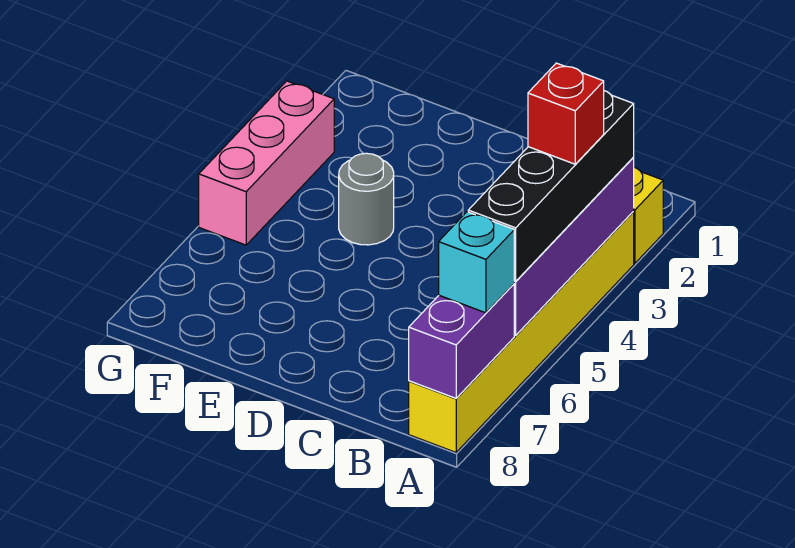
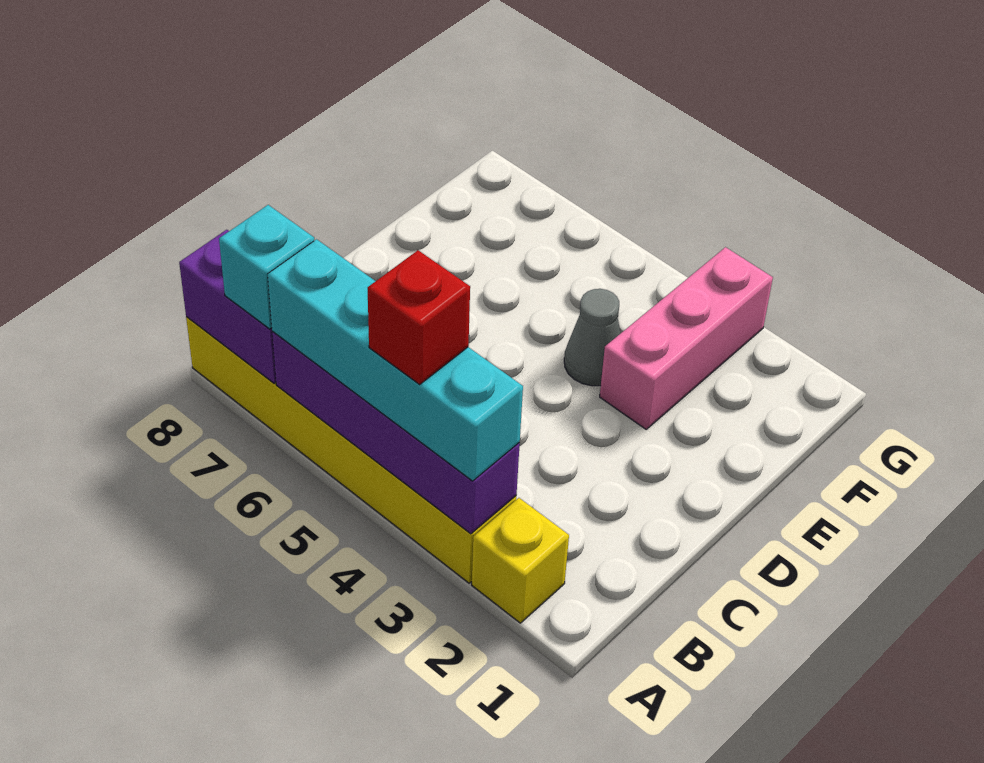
black 1x4 brick [468,91,634,281] -> cyan 1x4 brick [268,239,523,481]
grey 1x1 round brick [339,153,394,245] -> grey 1x1 cone [564,289,621,386]
pink 1x3 brick [199,81,334,245] -> pink 1x3 brick turned to [600,247,773,429]

